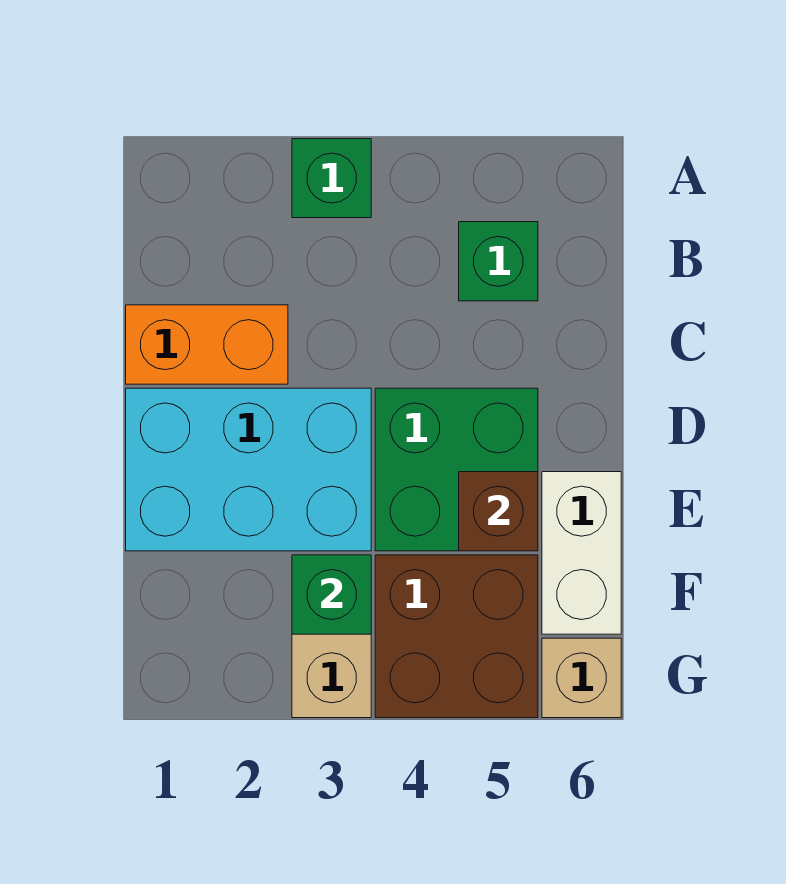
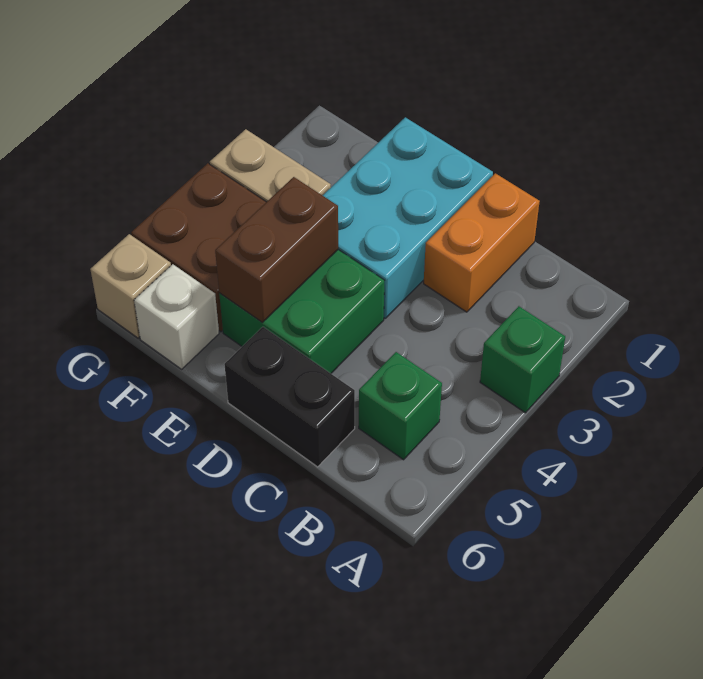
none -> black 1x2 brick [224,327,355,467]
brown 1x1 brick [459,472,538,551] -> brown 1x2 brick [215,177,338,322]
white 1x2 brick [542,472,621,634] -> white 1x1 brick [134,264,219,369]
green 1x1 brick [292,555,371,634] -> none

